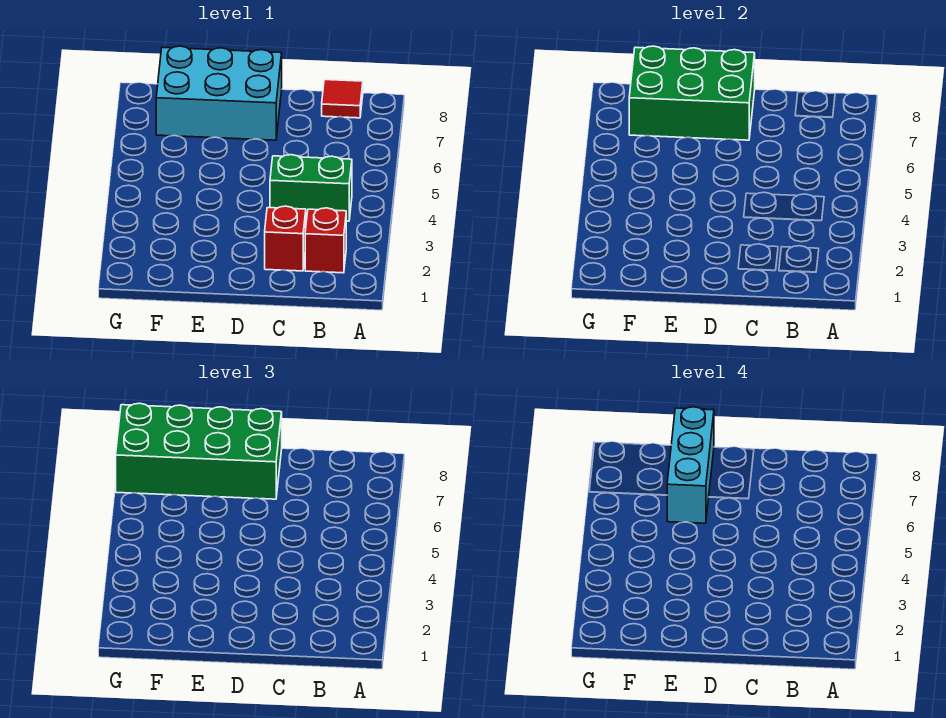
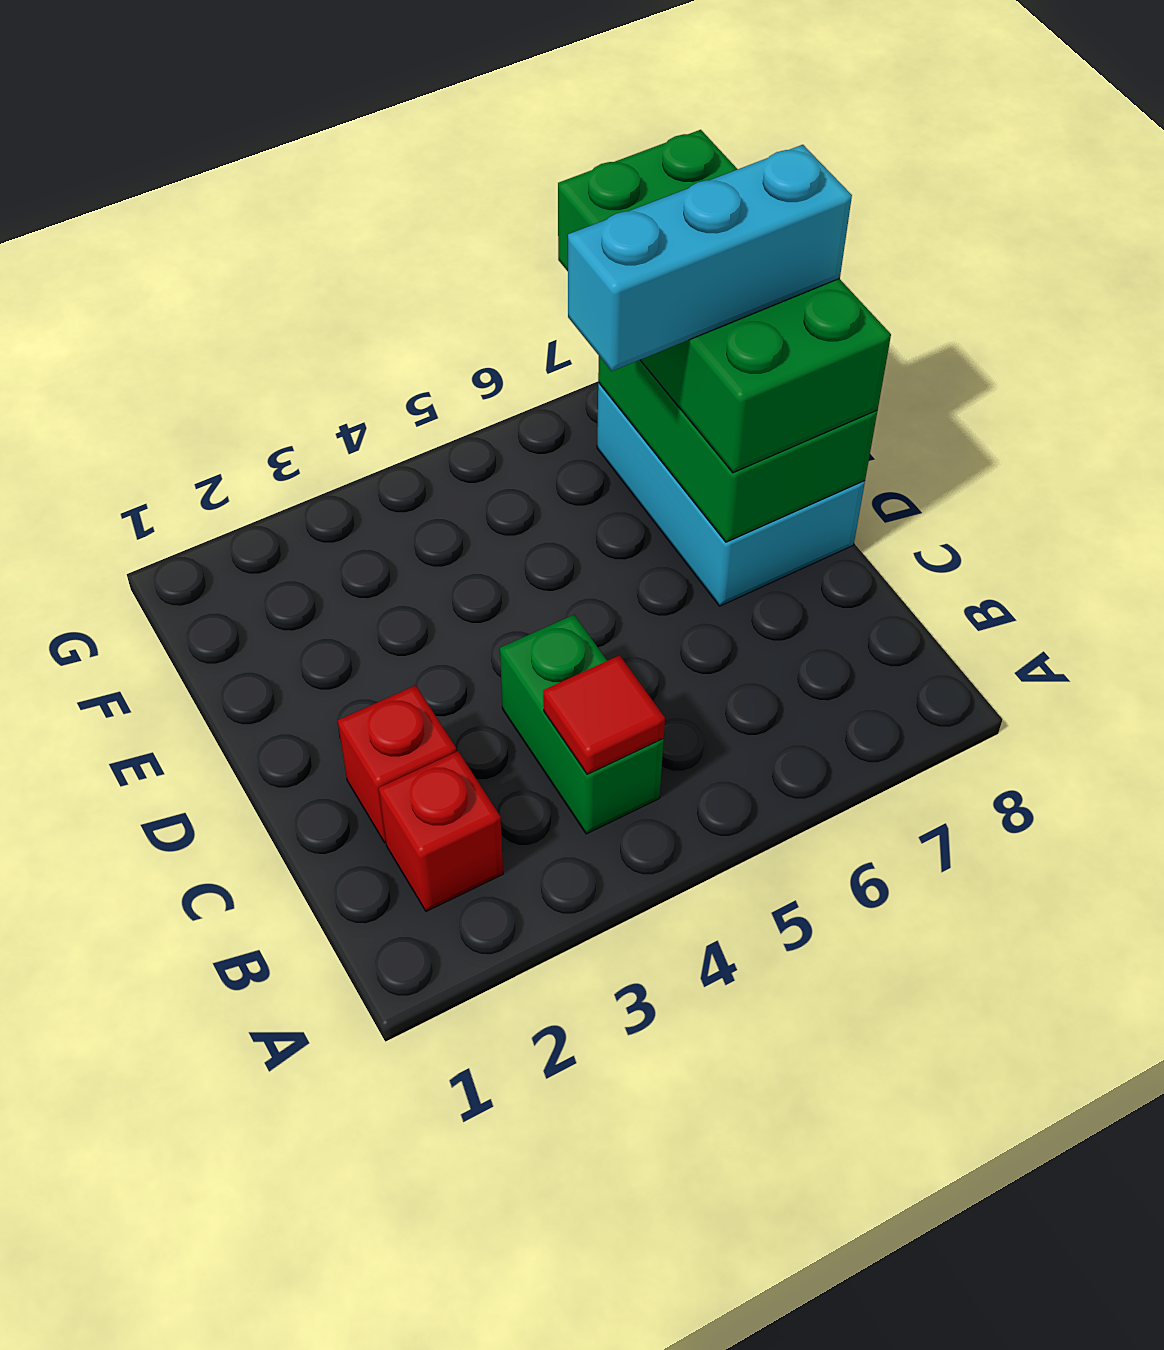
red 1x1 tile [322,80,363,118] -> red 1x1 tile moved to [543,655,665,774]

